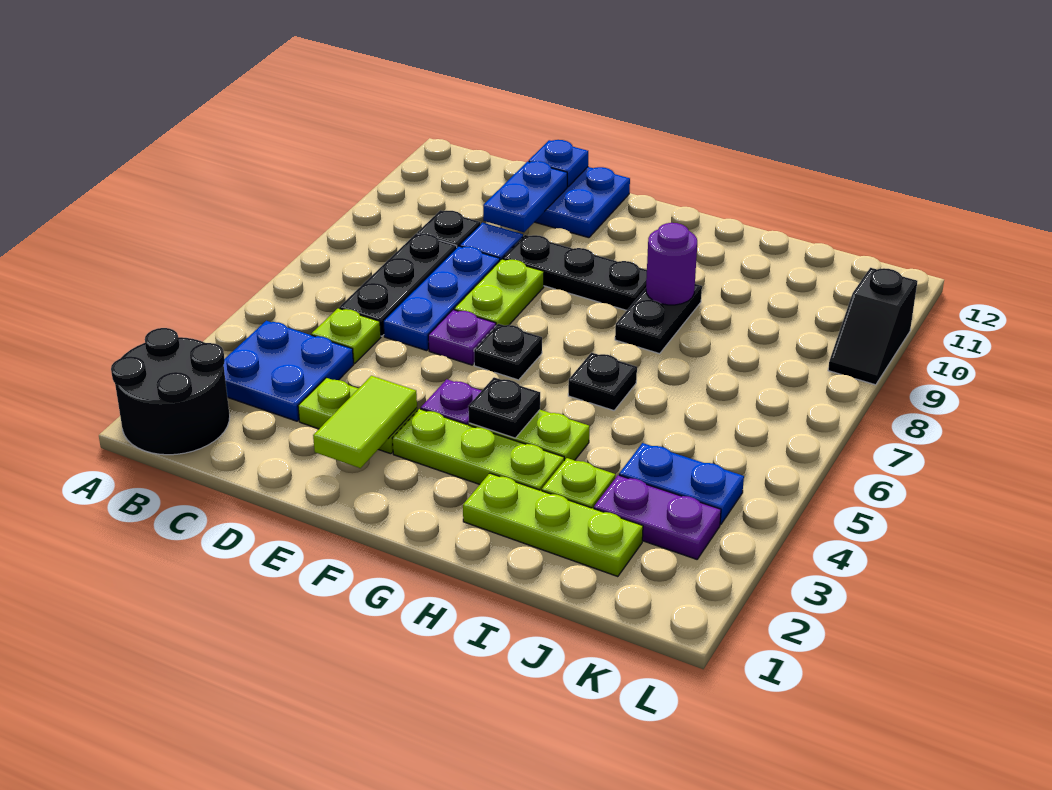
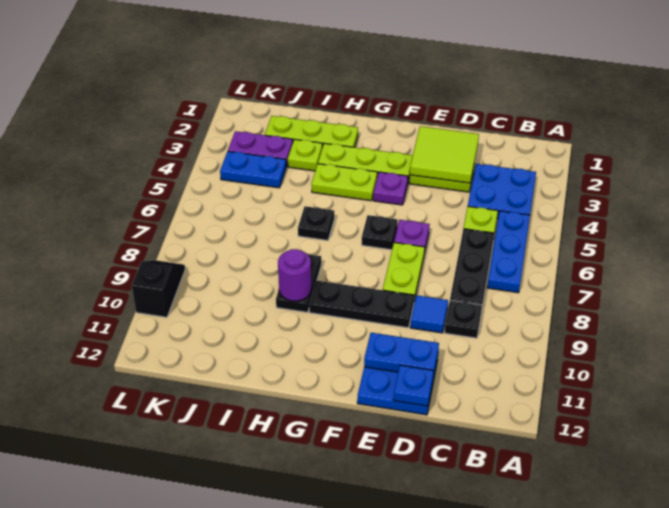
black 2x2 round brick [111,328,230,455] -> none
blue 1x3 plate [383,246,500,351] -> blue 1x3 plate moved to [487,211,530,293]
blue 1x2 plate [483,161,567,232] -> blue 1x2 plate turned to [364,333,439,375]
lime 1x2 tile [313,376,417,468] -> lime 2x2 tile [410,126,479,183]
black 1x1 plate [468,377,540,438] -> none

